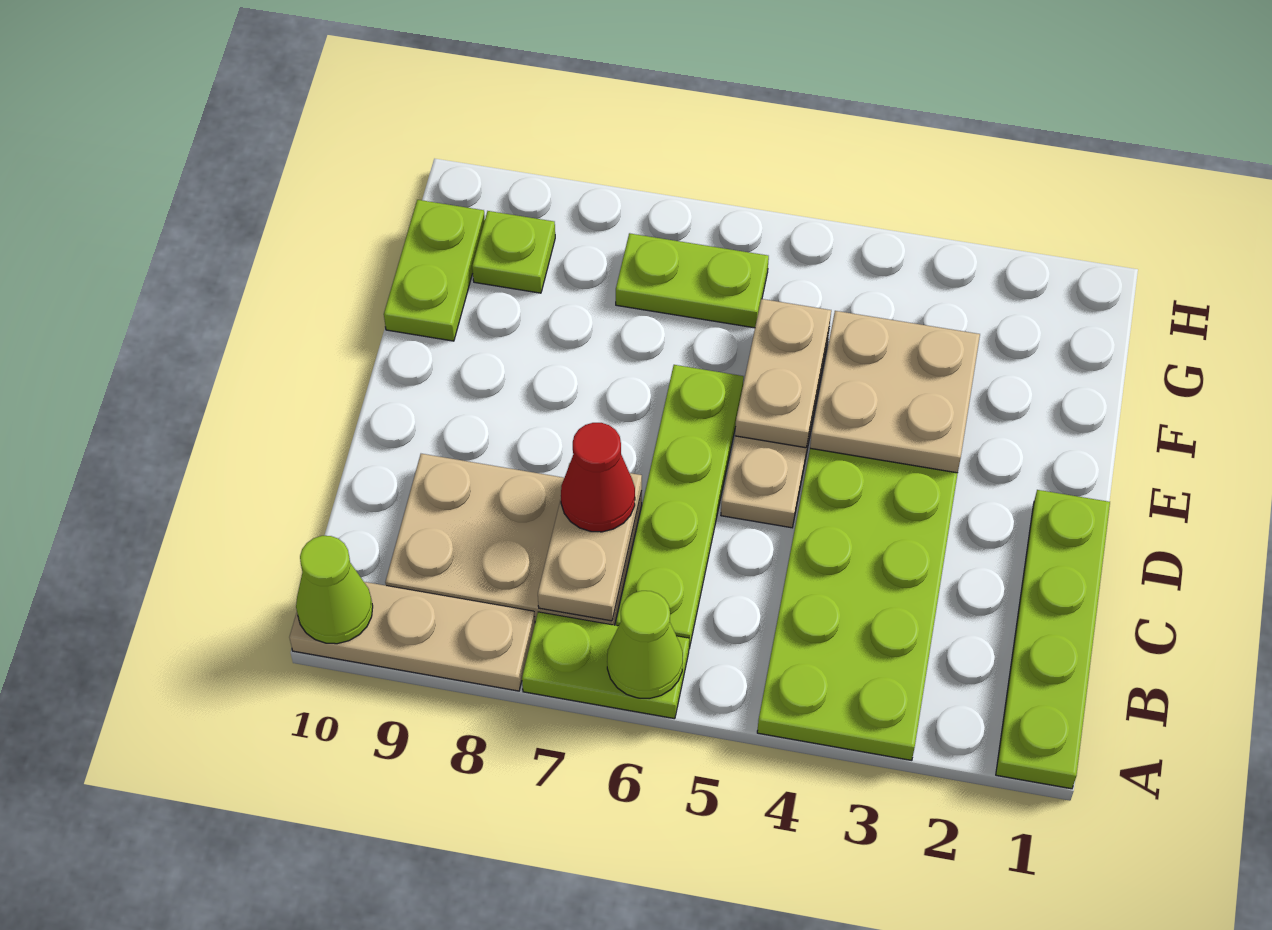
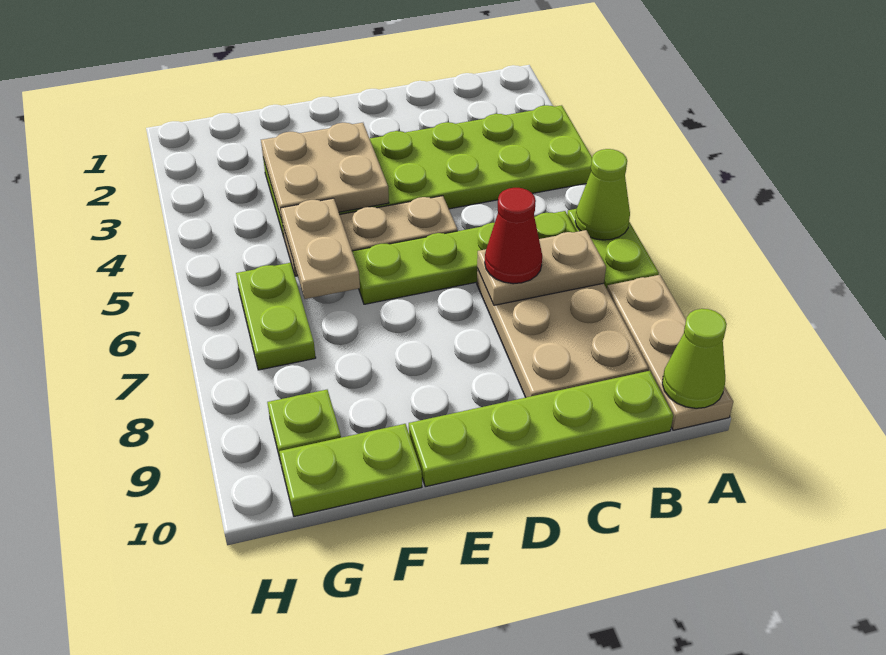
lime 1x4 plate [996,490,1110,789] -> lime 1x4 plate moved to [409,371,673,487]
tan 1x2 plate [735,299,831,448] -> tan 1x2 plate turned to [281,198,360,299]

